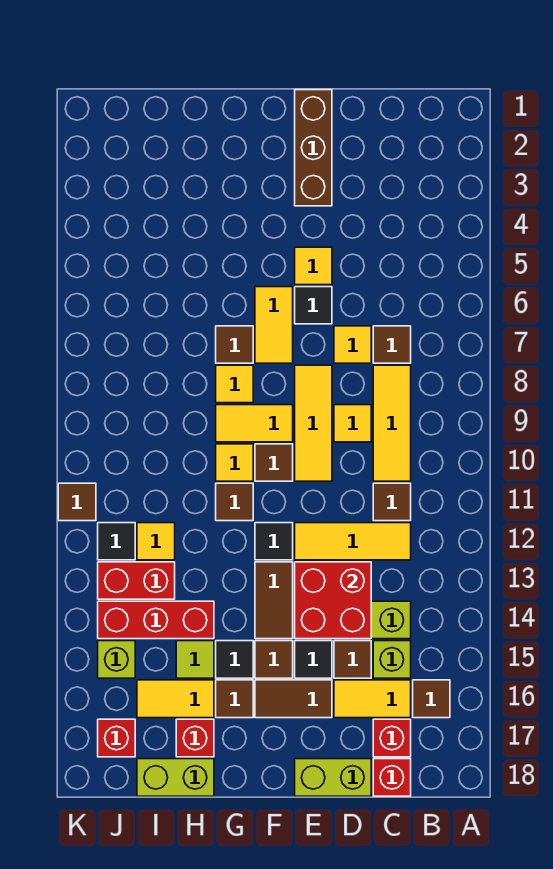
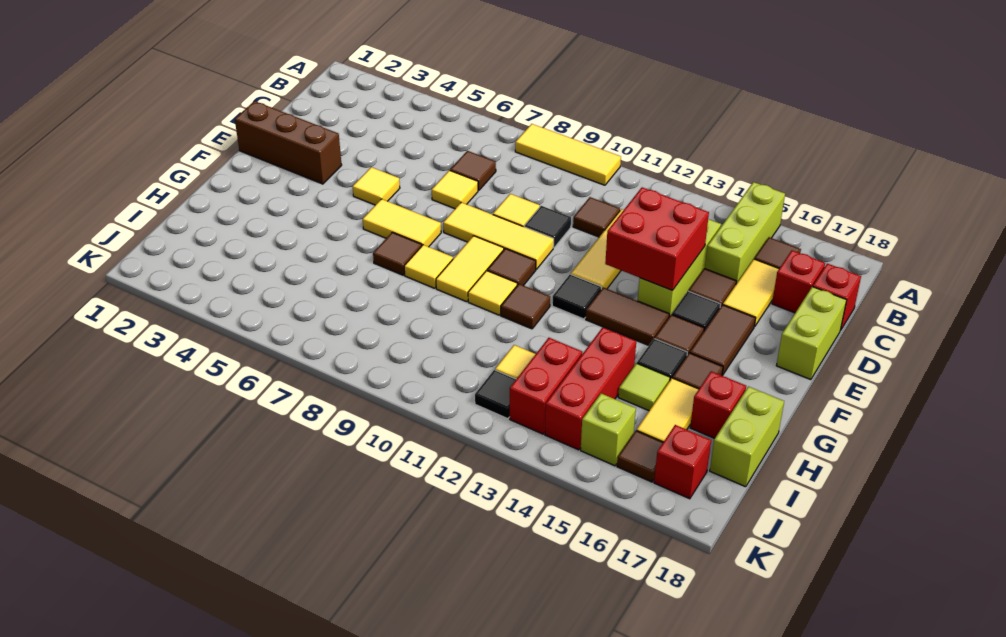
yellow 1x3 tile [373,365,411,481] -> yellow 1x3 tile moved to [515,124,621,185]
lime 1x1 brick [373,641,411,678] -> lime 1x3 brick [705,182,785,284]
black 1x1 tile [295,287,332,324] -> black 1x1 tile moved to [524,206,571,248]
brown 1x1 tile [58,483,96,521] -> brown 1x1 tile moved to [617,431,663,482]

